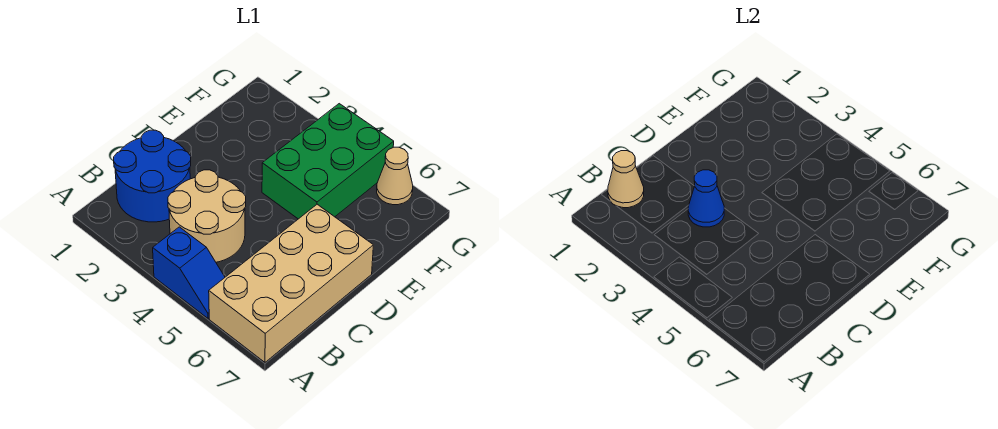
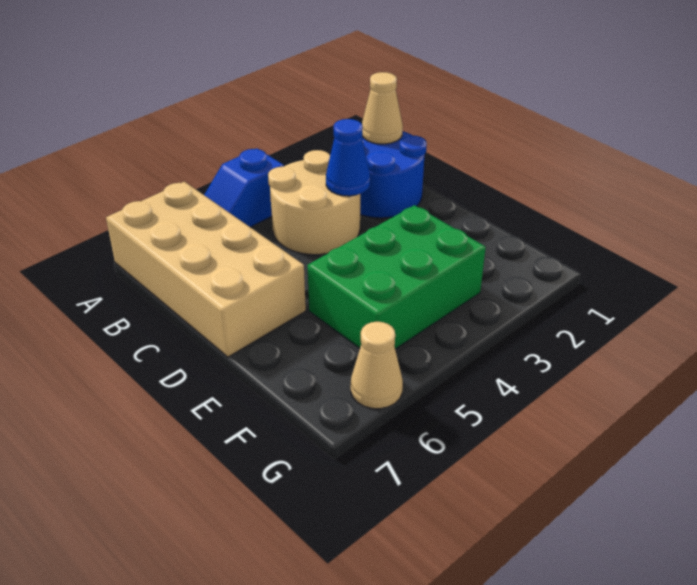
green 2x3 brick [262,104,394,219] -> green 2x3 brick turned to [307,205,486,349]

